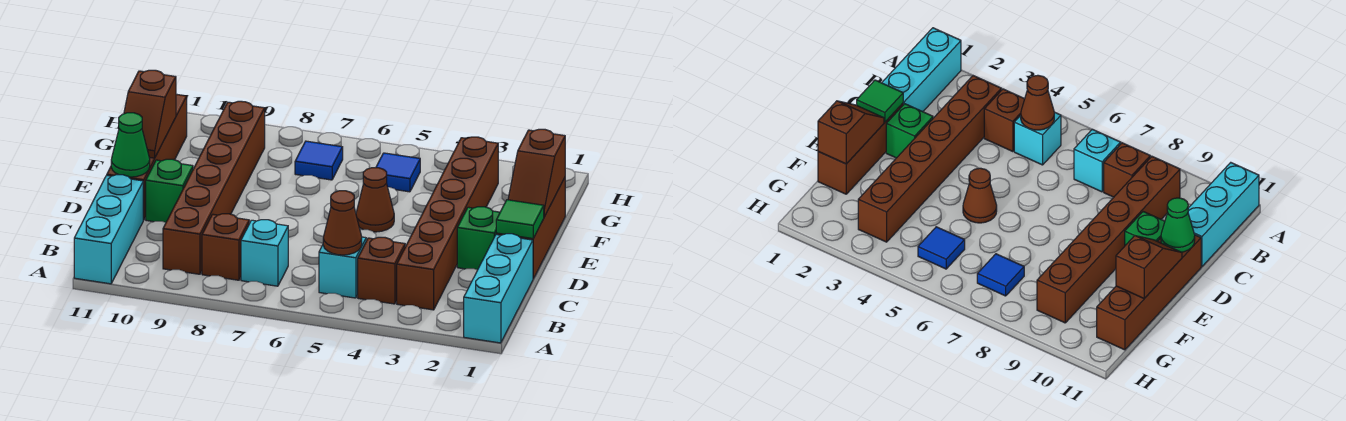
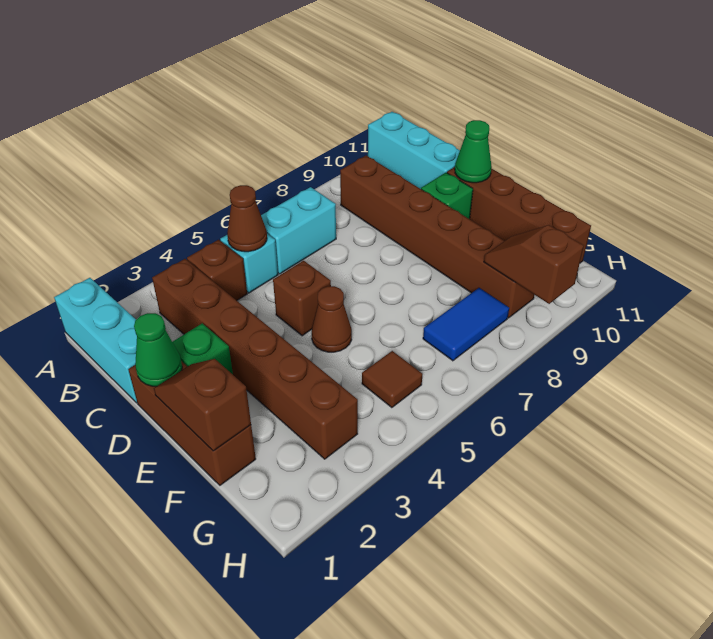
cyan 1x1 brick [241,220,288,286] -> cyan 1x2 brick [261,187,336,274]
brown 1x1 brick [202,214,249,280] -> brown 1x1 brick moved to [273,261,331,336]
green 1x1 tile [496,200,544,238] -> green 1x1 cone [134,313,182,386]
brown 1x2 slope [124,70,176,158] -> brown 1x2 slope moved to [484,225,584,304]
blue 1x1 tile [376,153,420,192] -> brown 1x1 tile [362,351,422,408]
blue 1x1 tile [295,141,343,180] -> blue 1x2 tile [423,288,509,361]

